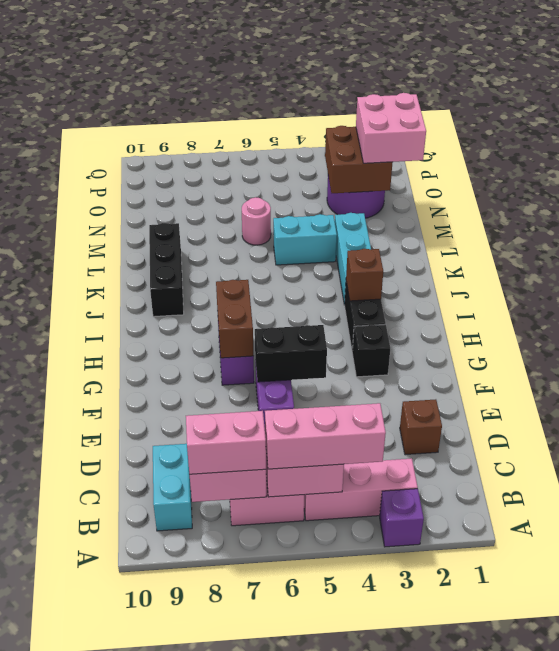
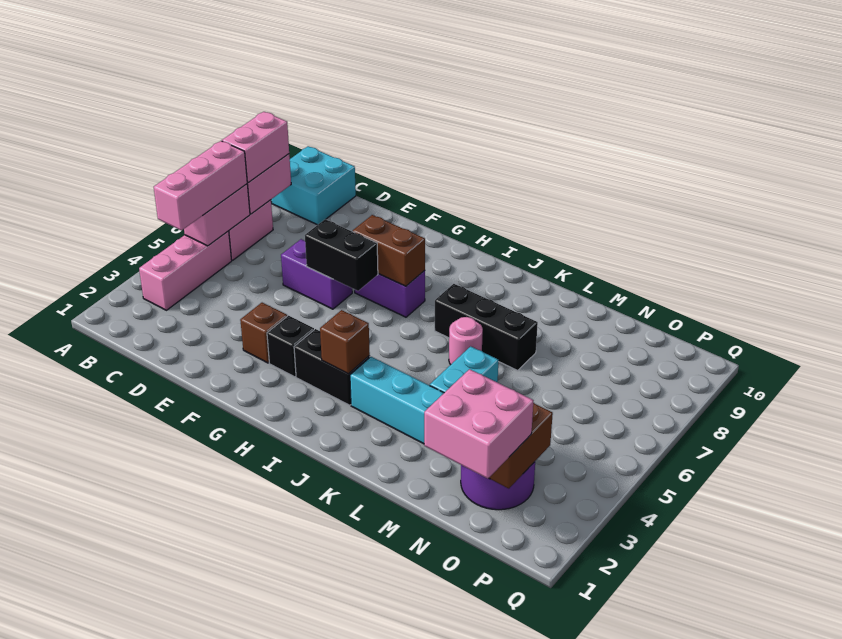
purple 1x1 brick [380,489,424,547] -> none
cyan 1x2 brick [153,444,192,531] -> cyan 2x2 brick [271,146,356,225]
brown 1x1 brick [400,399,442,455] -> brown 1x1 brick moved to [240,303,287,363]
black 1x2 brick [255,325,327,382] -> black 1x2 brick turned to [305,219,378,291]
black 1x3 brick [149,223,184,317] -> black 1x3 brick moved to [435,284,538,370]
pink 1x1 round brick [242,197,271,245] -> pink 1x1 round brick moved to [449,317,483,365]

